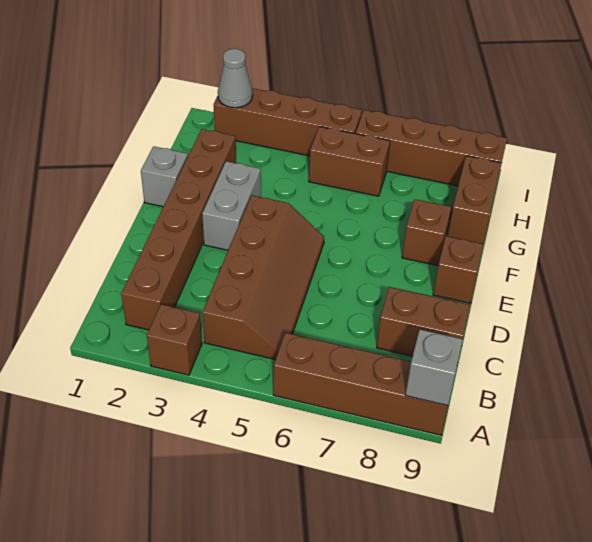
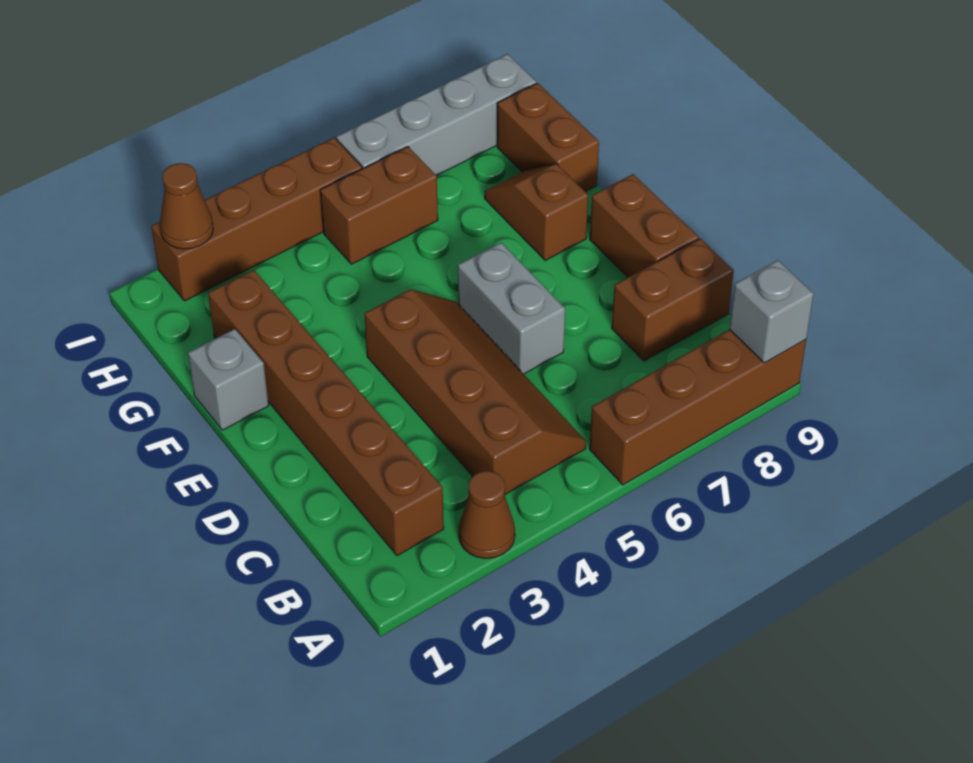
brown 1x1 brick [147,304,202,375] -> brown 1x1 cone [459,471,515,558]
grey 1x2 brick [202,161,261,250] -> grey 1x2 brick moved to [458,243,565,374]
brown 1x1 brick [433,236,484,303] -> brown 1x2 brick [590,174,699,277]
grey 1x1 cone [218,49,253,108] -> brown 1x1 cone [160,163,213,249]
brown 1x4 brick [356,110,507,186] -> grey 1x4 brick [337,54,536,176]

